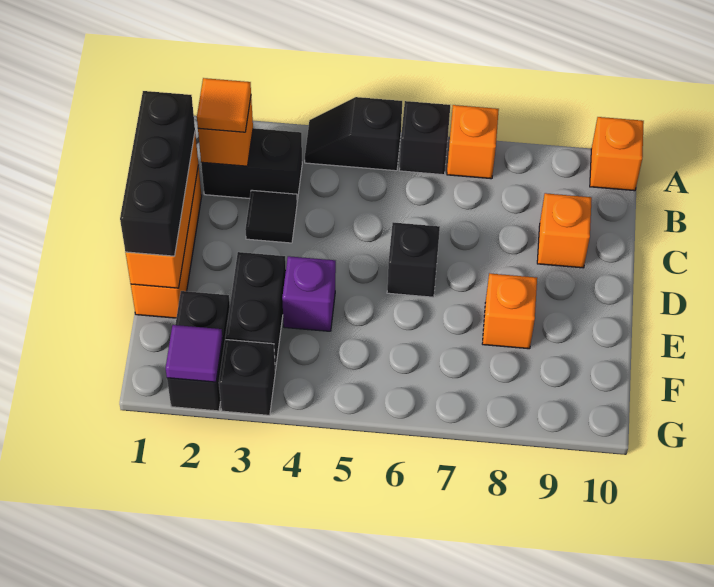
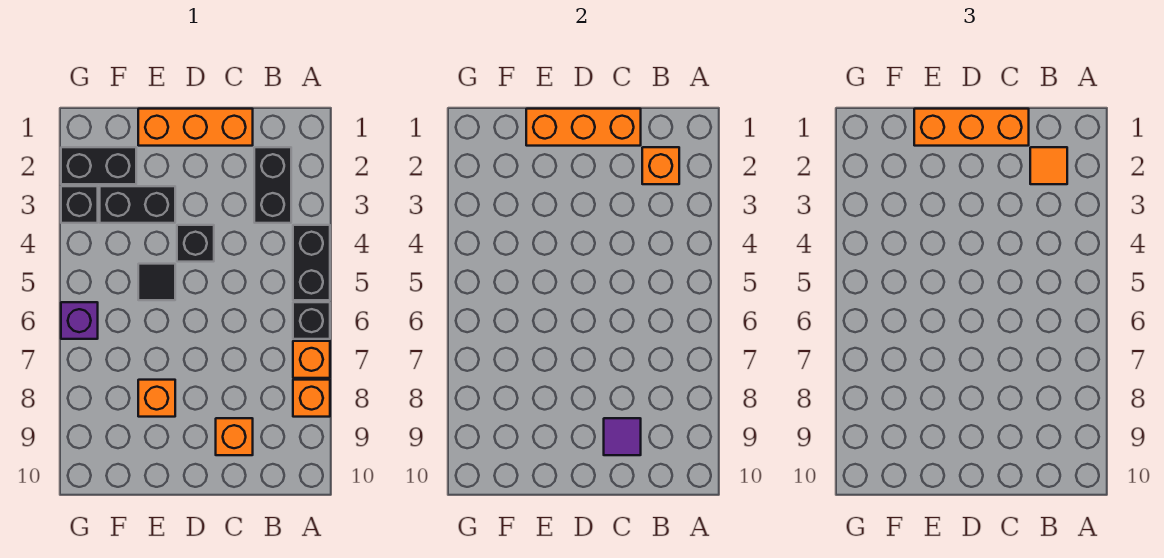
black 1x2 slope [305,97,402,171] -> black 1x2 brick [293,225,330,300]
orange 1x1 brick [590,117,644,191] -> orange 1x1 brick moved to [293,380,330,417]
black 1x3 brick [120,91,195,256] -> orange 1x3 brick [914,109,1029,146]
black 1x1 tile [245,190,297,243] -> black 1x1 tile moved to [138,264,175,300]
black 1x1 brick [387,222,440,297] -> black 1x1 brick moved to [177,225,214,262]
purple 1x1 brick [282,256,336,331] -> purple 1x1 brick moved to [61,302,98,339]
purple 1x1 tile [166,325,223,382] -> purple 1x1 tile moved to [604,418,641,455]

